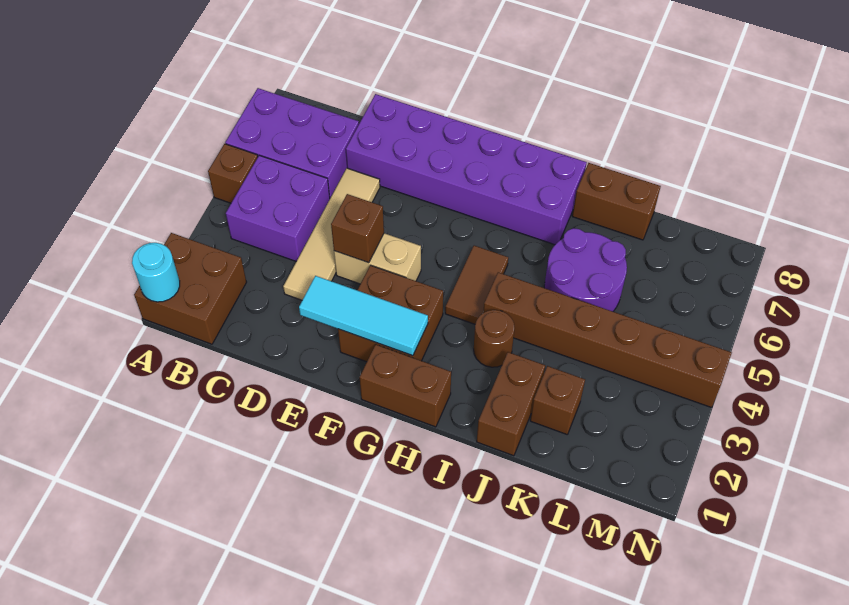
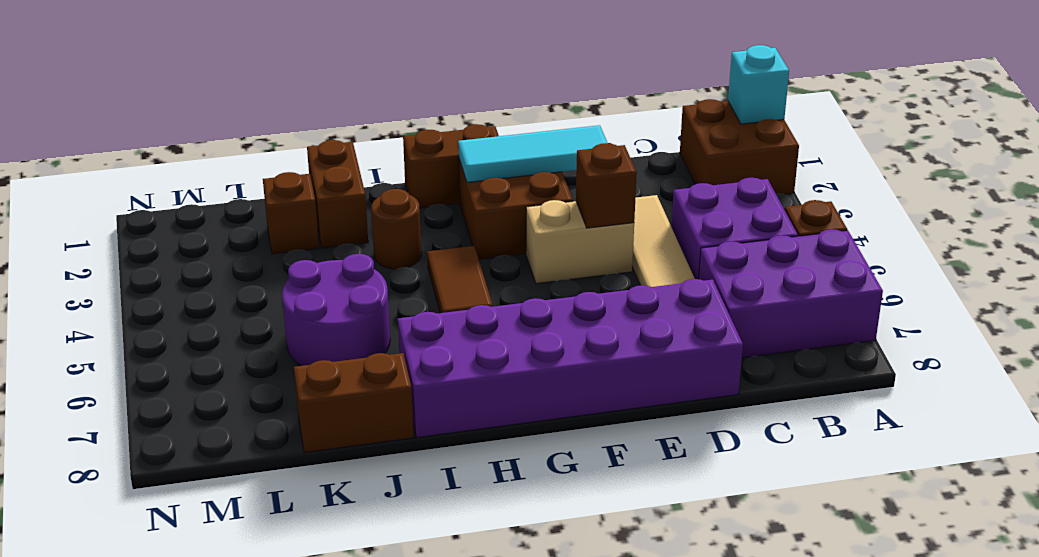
cyan 1x1 round brick [132,243,180,302] -> cyan 1x1 brick [728,45,789,124]
brown 1x6 brick [483,272,732,407] -> none

